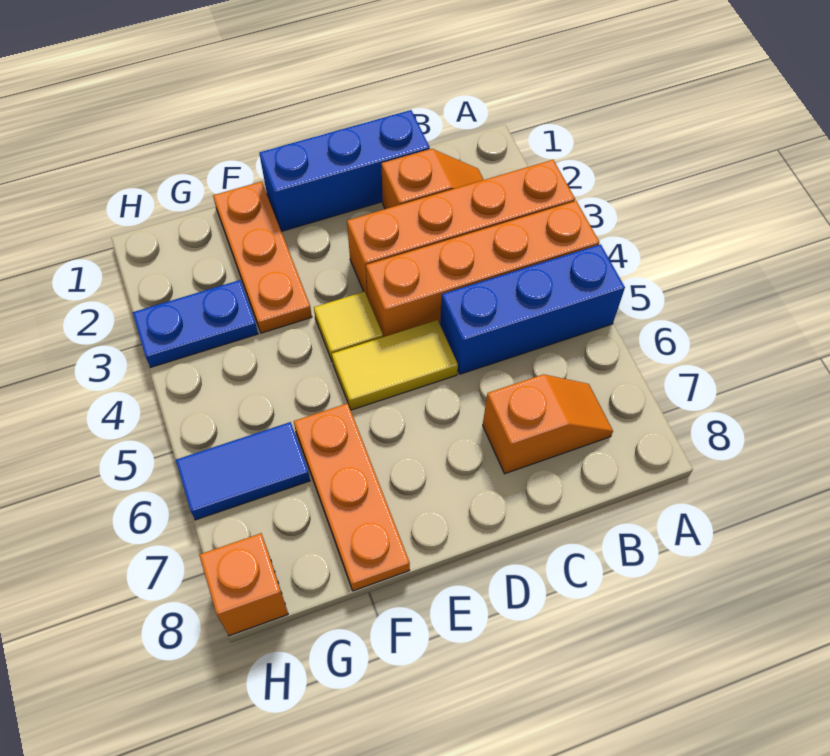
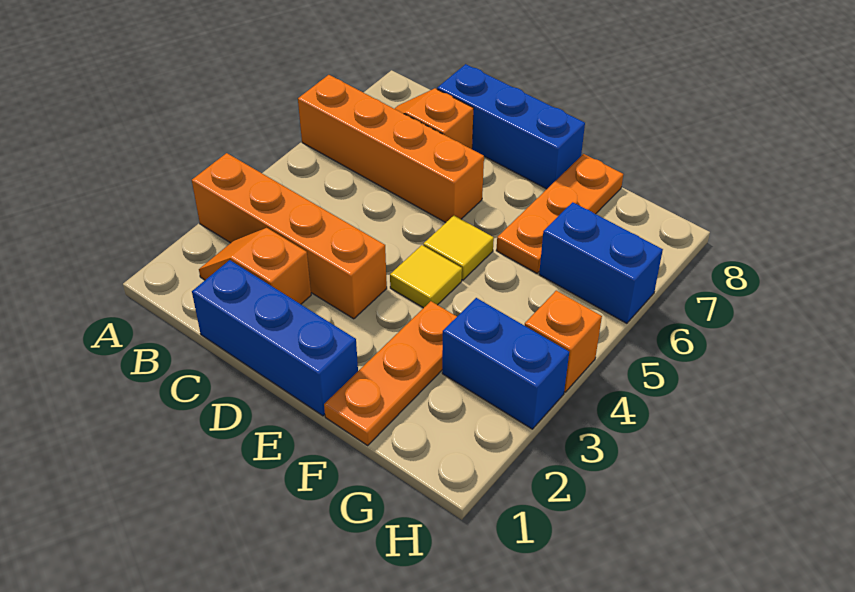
orange 1x4 brick [366,201,599,337] -> orange 1x4 brick moved to [298,75,484,223]
blue 1x3 brick [440,244,625,374] -> blue 1x3 brick moved to [437,64,585,189]
yellow 1x2 tile [332,320,458,410] -> yellow 1x1 tile [423,216,494,280]
blue 1x2 plate [133,280,258,368] -> blue 1x2 brick [442,298,569,429]
blue 1x2 tile [176,422,310,520] -> blue 1x2 brick [539,202,663,323]
orange 1x1 brick [199,533,288,636] -> orange 1x1 brick moved to [525,291,602,392]

